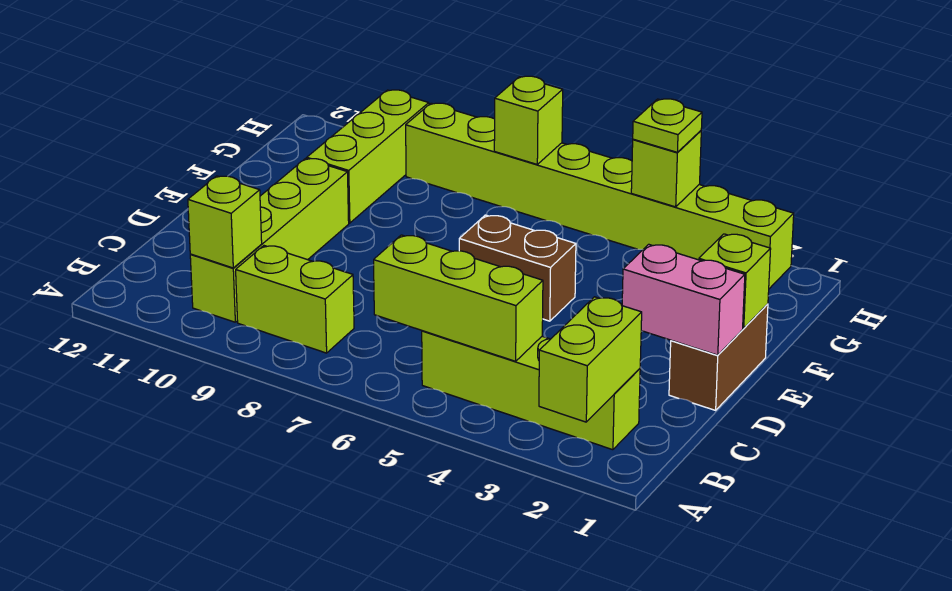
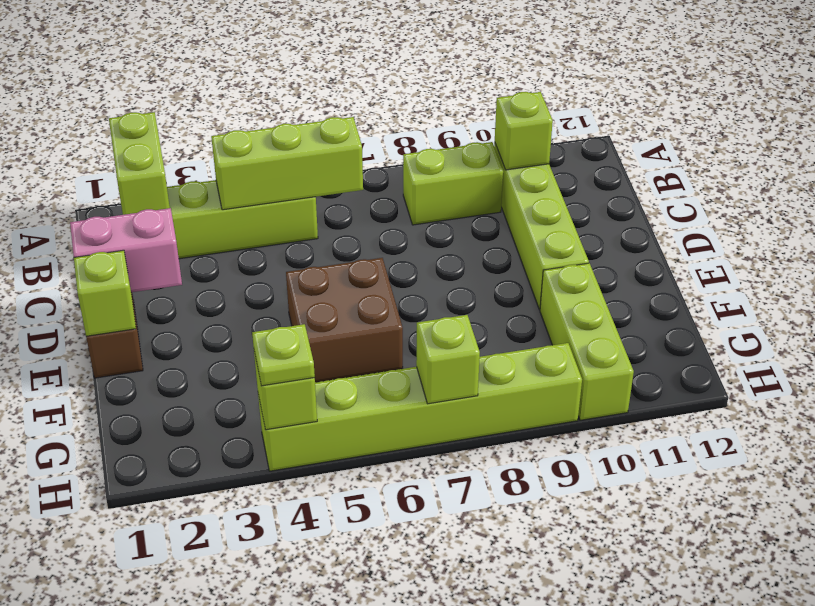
brown 1x2 brick [459,215,576,321] -> brown 2x2 brick [286,258,403,382]
lime 1x8 brick [406,103,794,289] -> lime 1x6 brick [258,343,582,471]

